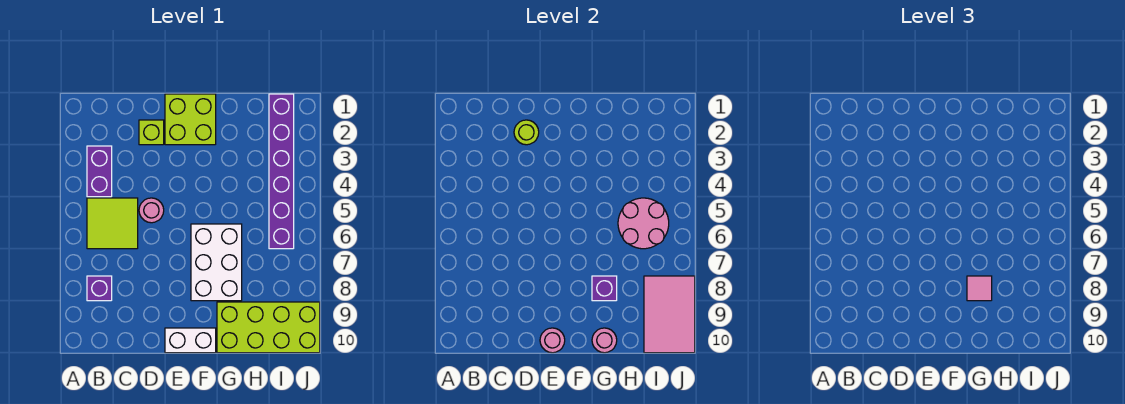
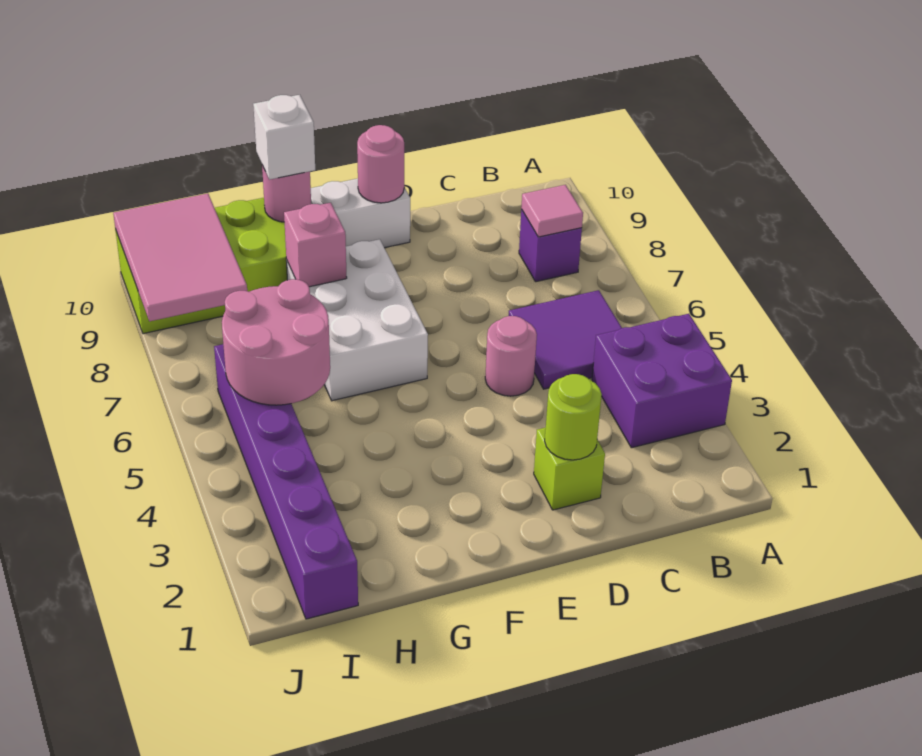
purple 1x2 brick [87,146,112,197] -> purple 2x2 brick [592,314,732,448]
lime 2x2 tile [87,198,138,249] -> purple 2x2 tile [509,290,622,389]
lime 2x2 brick [165,94,216,145] -> none
purple 1x1 brick [592,276,617,301] -> pink 1x1 brick [284,203,347,287]
pink 1x1 tile [967,276,992,301] -> pink 1x1 tile moved to [521,185,583,237]
none -> white 1x1 brick [253,95,315,180]

